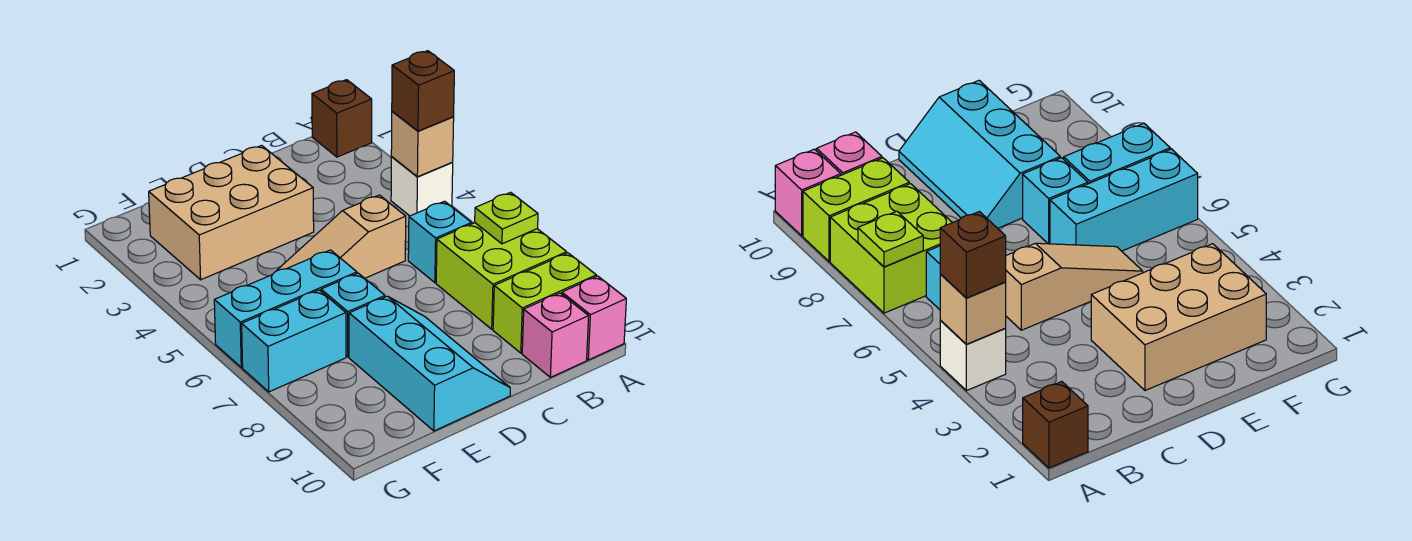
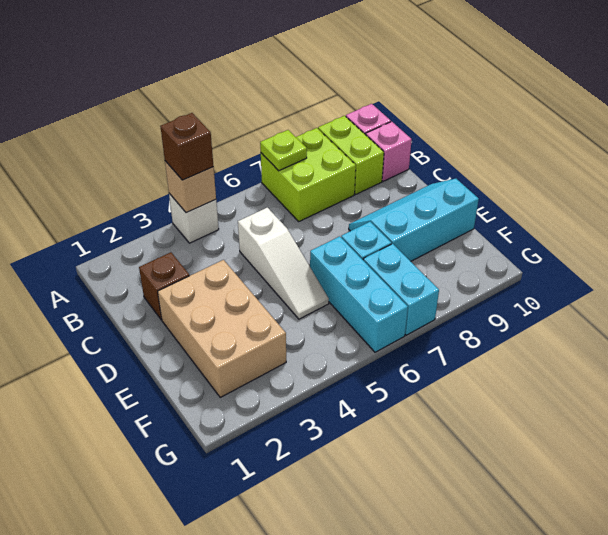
brown 1x1 brick [312,80,372,157] -> brown 1x1 brick moved to [139,252,189,320]
cyan 1x1 brick [408,201,471,283] -> none
tan 1x3 slope [275,195,406,278] -> white 1x3 slope [238,208,329,319]

